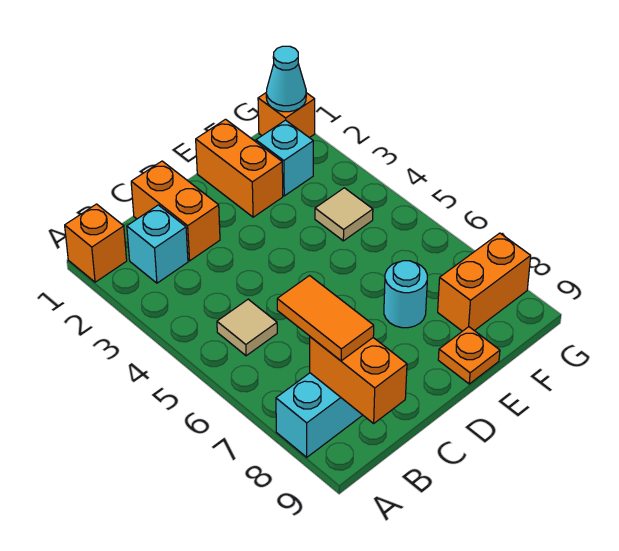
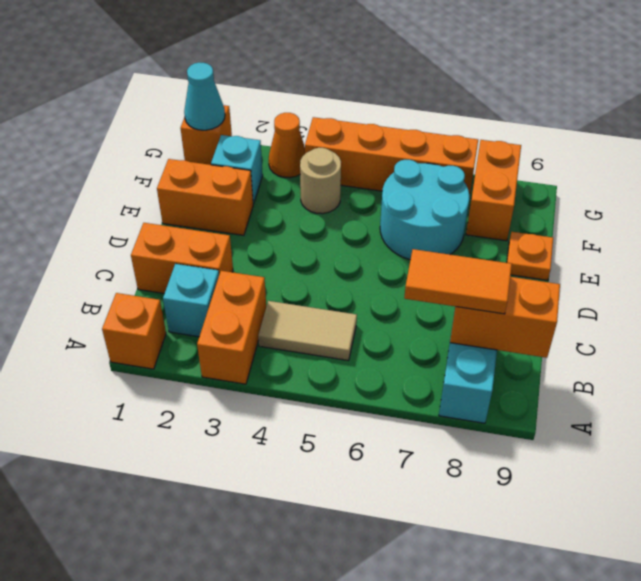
none -> orange 1x2 brick [197,271,266,384]
tan 1x1 tile [217,299,277,356] -> tan 1x2 tile [258,301,357,361]
cyan 1x1 round brick [384,261,427,328] -> cyan 2x2 round brick [380,160,469,260]
tan 1x1 tile [315,188,373,241] -> tan 1x1 round brick [300,148,341,214]
none -> orange 1x1 cone [269,113,305,178]
none -> orange 1x4 brick [305,117,478,198]

